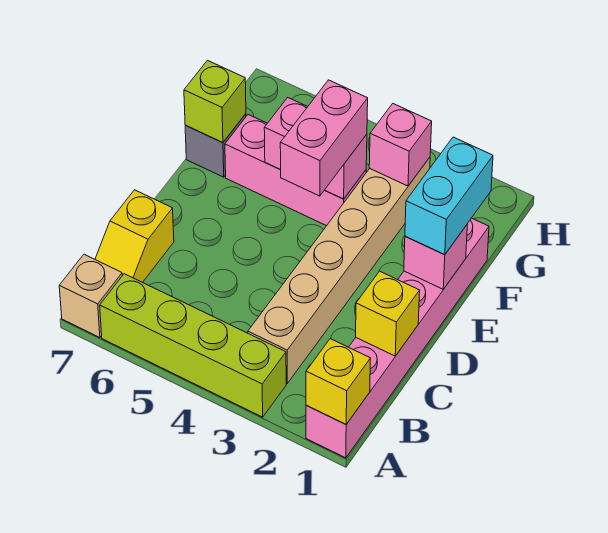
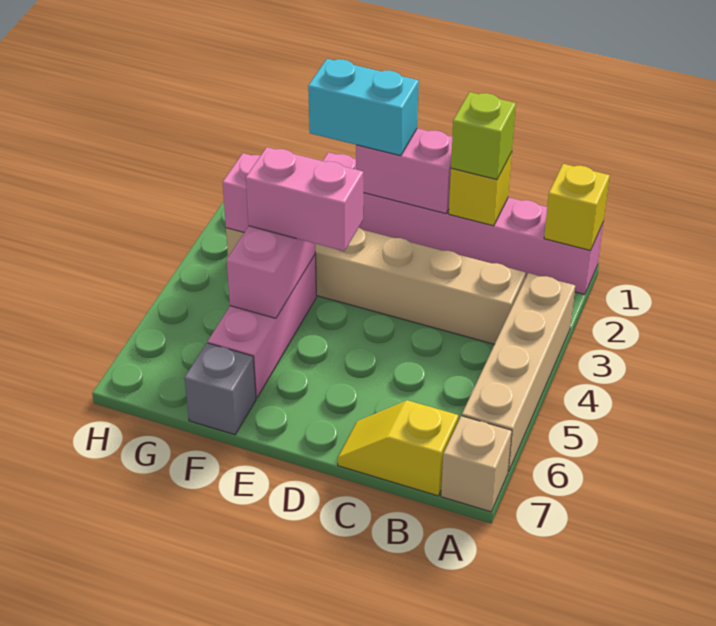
lime 1x4 brick [100,274,286,417] -> tan 1x4 brick [462,273,575,472]
yellow 1x2 slope [95,190,174,282] -> yellow 1x2 slope turned to [338,400,458,496]
pink 1x1 brick [404,225,467,289] -> pink 1x2 brick [356,128,452,214]
lime 1x1 brick [184,61,246,143] -> lime 1x1 brick moved to [451,92,516,180]

